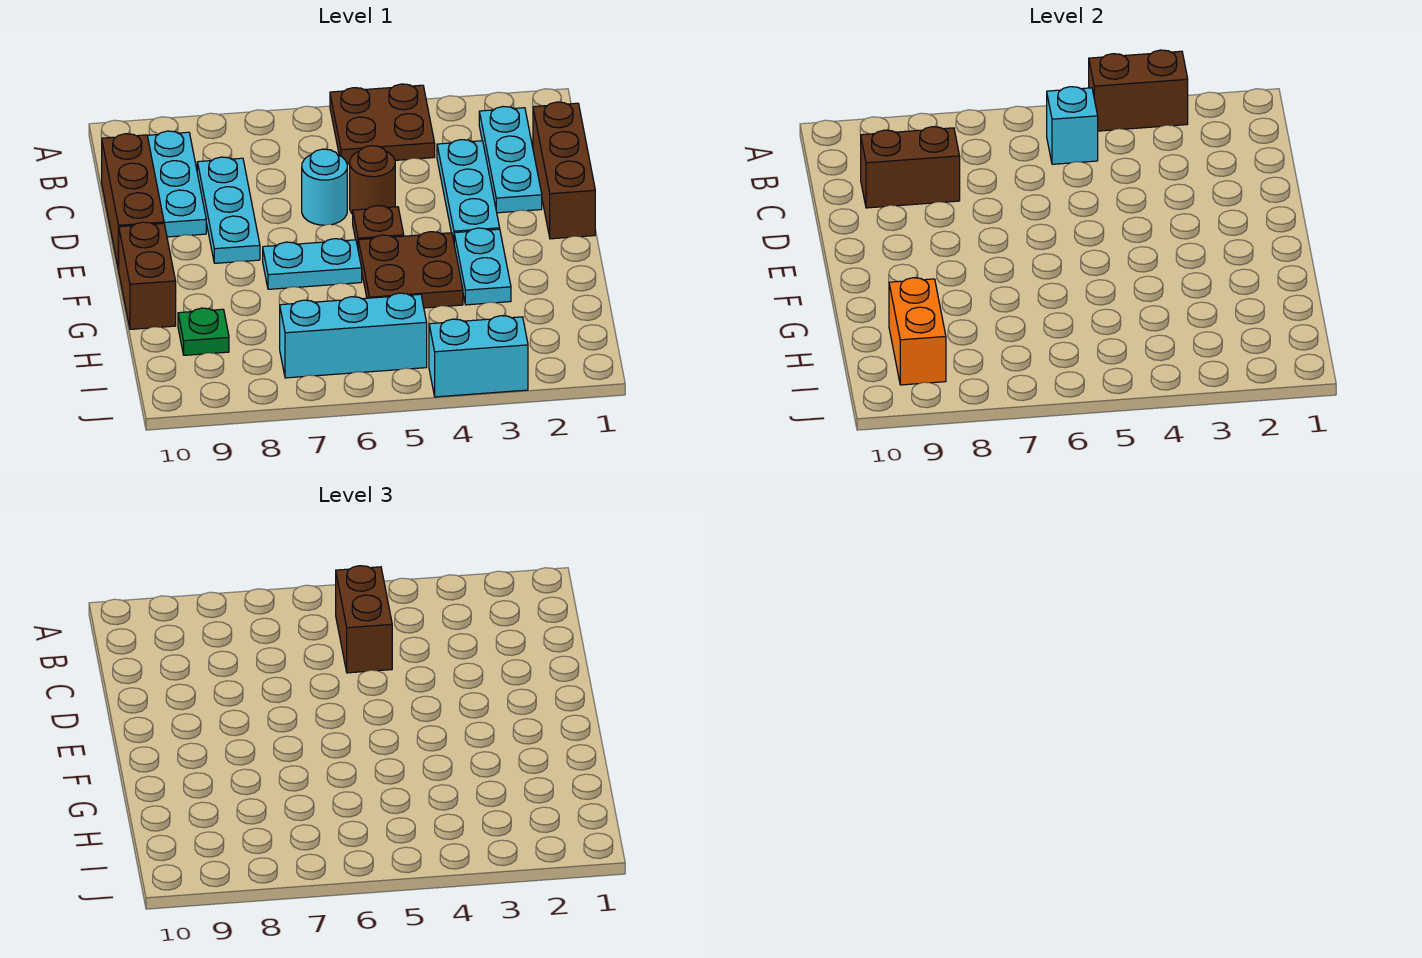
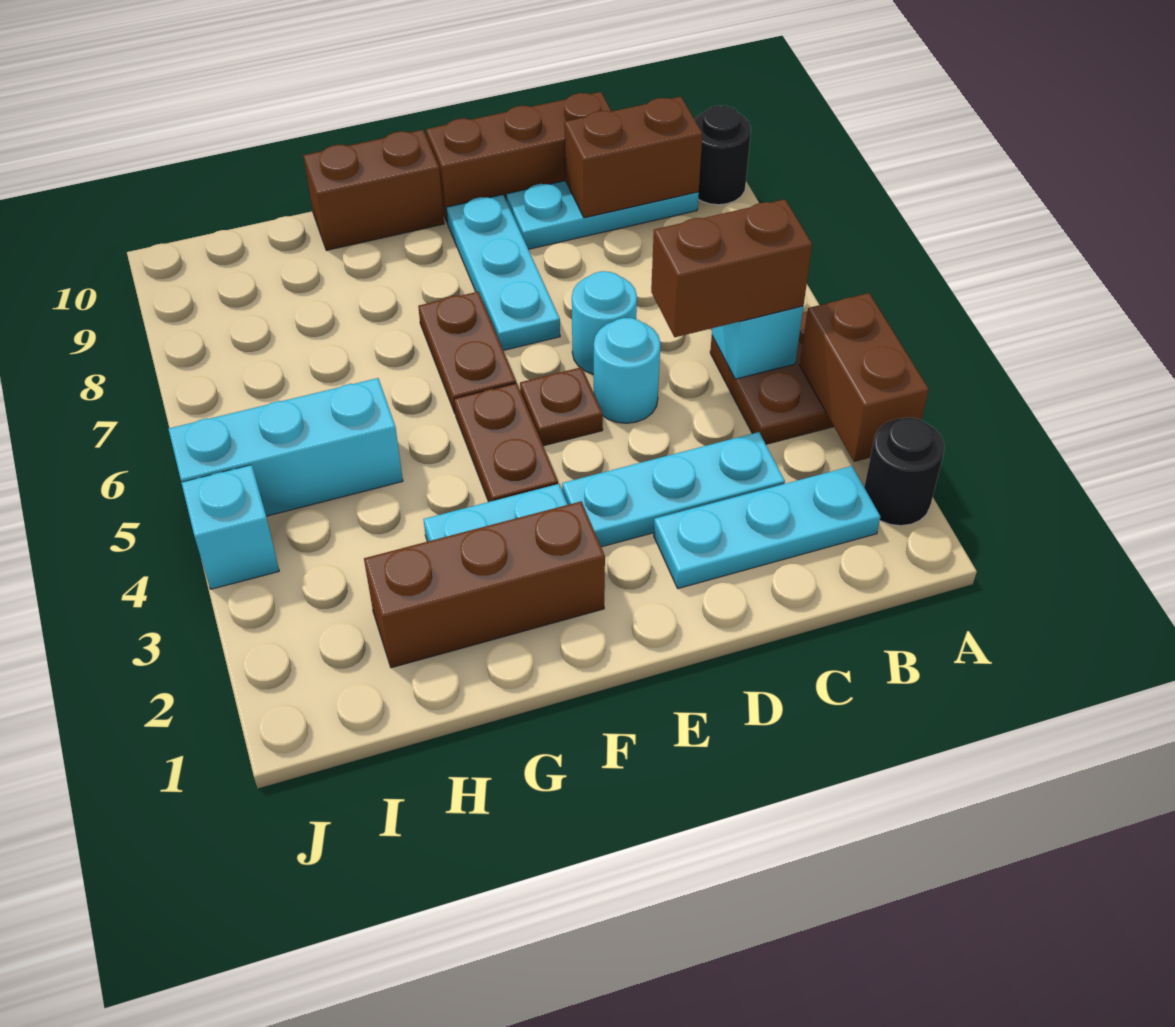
none -> black 1x1 round brick [864,418,944,526]
none -> black 1x1 round brick [695,105,751,205]
brown 1x3 brick [533,102,595,239] -> brown 1x3 brick moved to [364,501,605,668]
cyan 1x3 plate [197,157,260,263] -> cyan 1x3 plate turned to [446,195,560,351]
brown 1x2 brick [861,127,960,208] -> brown 1x2 brick turned to [564,97,703,218]
brown 1x1 round brick [350,146,395,214] -> cyan 1x1 round brick [594,318,660,423]
brown 2x2 plate [358,232,463,308] -> brown 1x2 plate [454,383,558,502]
cyan 1x2 plate [263,239,362,289] -> brown 1x2 plate [418,292,516,413]
green 1x1 plate [178,308,229,355] -> none
orange 1x2 brick [889,278,946,385] -> none
cyan 1x3 brick [280,293,427,378] -> cyan 1x3 brick turned to [169,378,403,516]
cyan 1x2 brick [429,316,528,397] -> cyan 1x1 brick [181,465,279,589]

